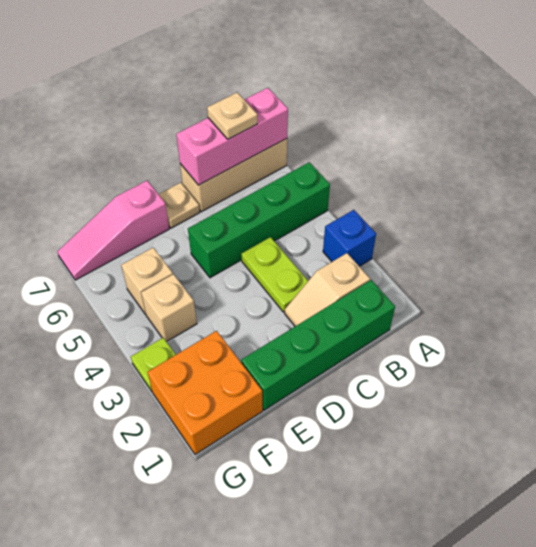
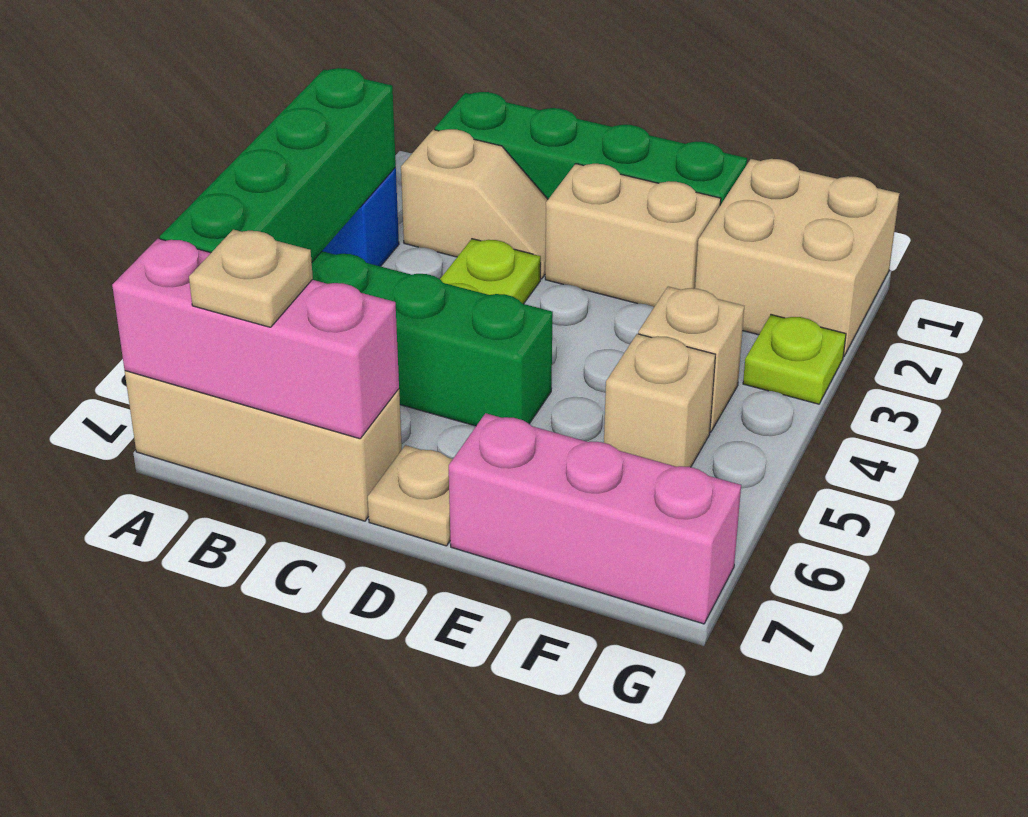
none -> green 1x4 brick [160,68,396,262]
none -> tan 1x2 brick [545,164,721,307]
pink 1x3 slope [57,181,169,280] -> pink 1x3 brick [449,413,741,624]
orange 2x2 brick [148,331,263,455] -> tan 2x2 brick [695,159,899,357]

